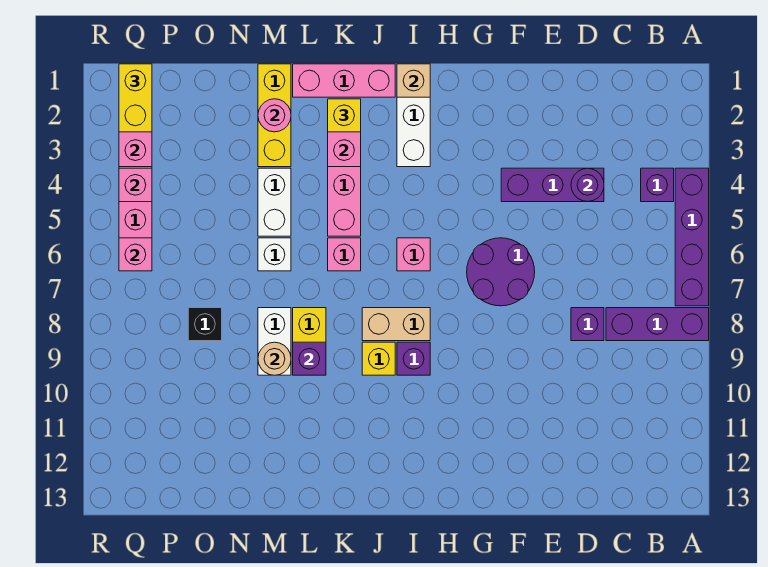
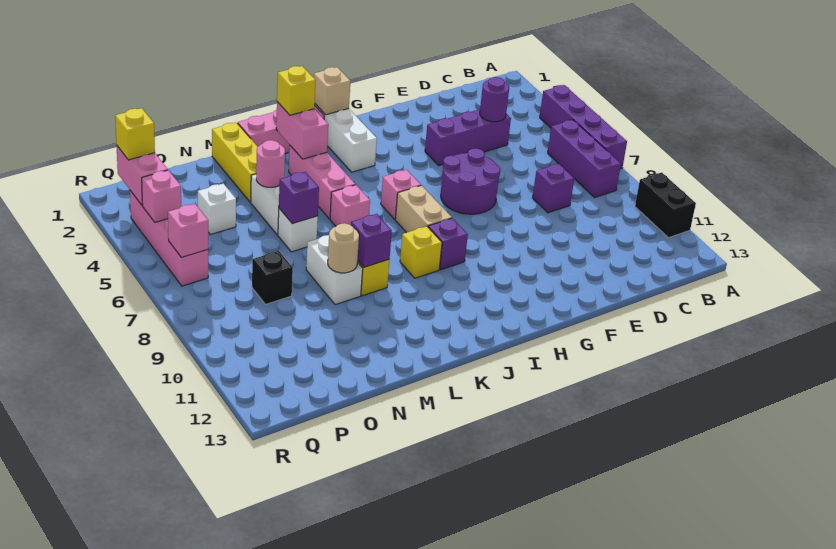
purple 1x3 brick [606,308,709,341] -> purple 1x3 brick turned to [548,120,621,197]
none -> black 1x2 brick [635,172,696,238]
purple 1x1 brick [641,168,674,202] -> purple 1x1 brick moved to [279,172,319,224]
tan 1x2 brick [362,308,430,341] -> tan 1x2 brick turned to [395,186,452,233]
pink 1x1 round brick [258,99,291,132] -> pink 1x1 round brick moved to [256,140,285,187]
none -> white 1x1 brick [198,184,236,235]
yellow 1x2 brick [119,64,152,132] -> yellow 1x1 brick [115,108,155,160]

